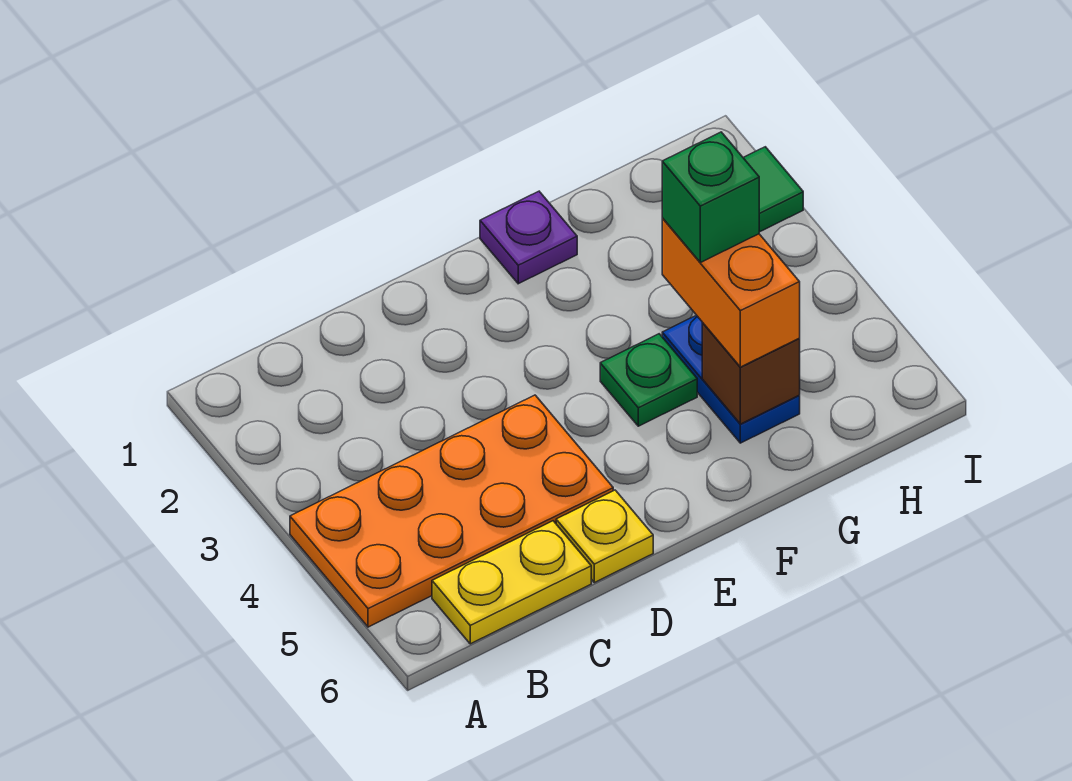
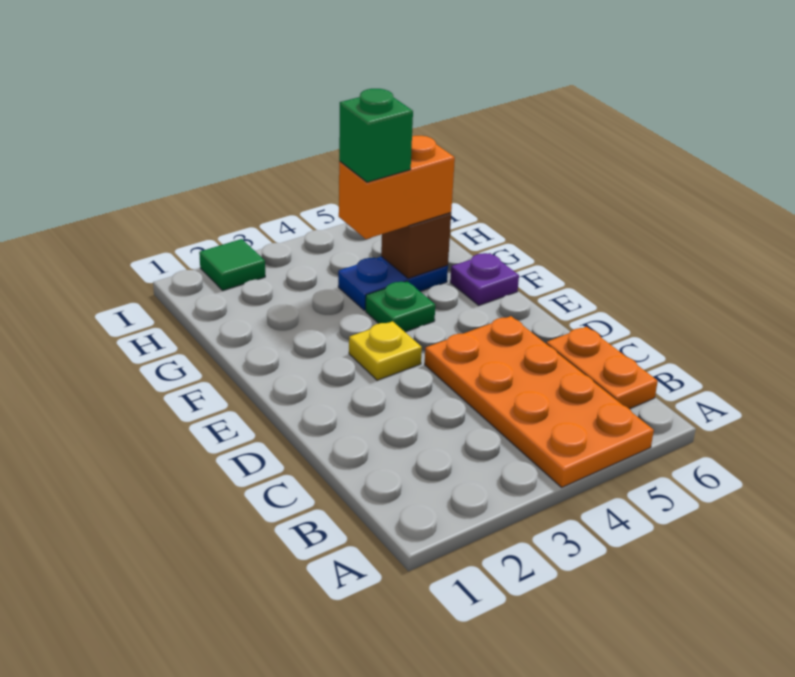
yellow 1x2 plate [432,521,591,644] -> orange 1x2 plate [546,327,658,409]
yellow 1x1 plate [556,490,653,583] -> yellow 1x1 plate moved to [349,321,422,380]
purple 1x1 plate [480,191,577,284] -> purple 1x1 plate moved to [450,253,519,305]

